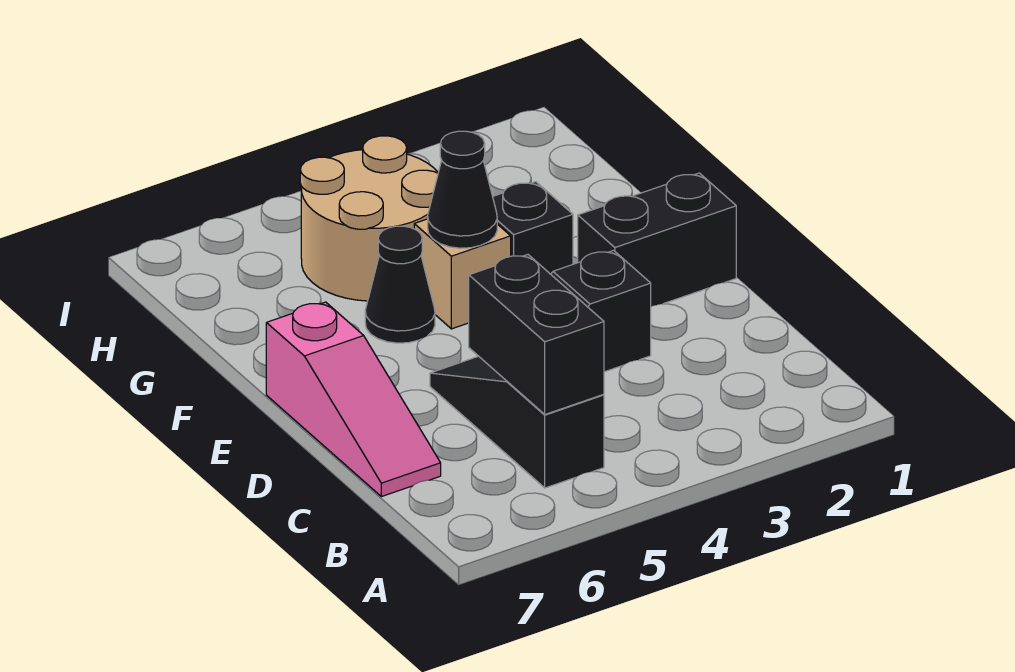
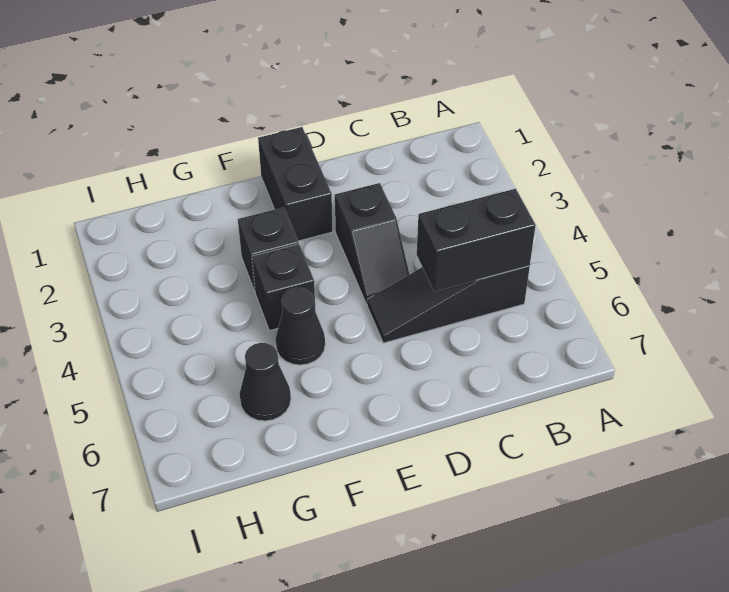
pink 1x3 slope [266,302,441,497] -> none
tan 1x1 brick [414,219,511,329] -> black 1x1 brick [252,244,316,331]
black 1x1 cone [428,131,497,248] -> black 1x1 cone moved to [240,343,291,421]
tan 2x2 round brick [300,136,438,301] -> none

